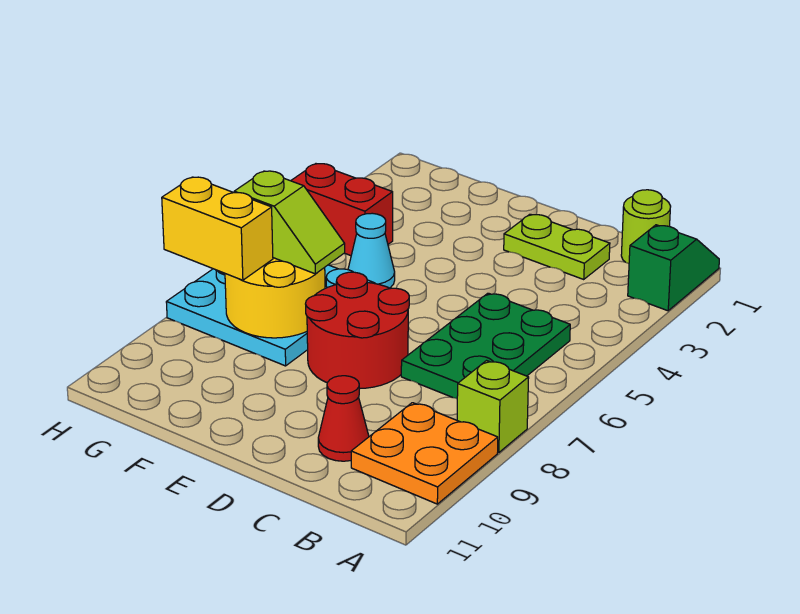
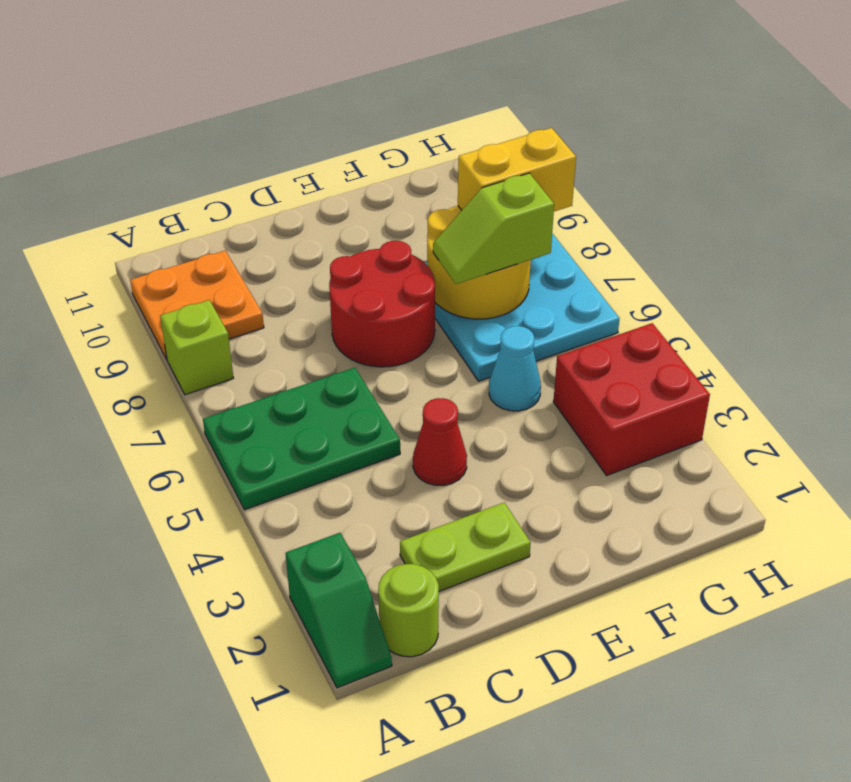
green 2x3 plate [401,293,570,399] -> green 2x3 plate turned to [203,368,400,510]
red 1x1 cone [318,376,369,461] -> red 1x1 cone moved to [413,398,467,485]
red 1x2 brick [291,164,393,256] -> red 2x2 brick [553,323,710,475]

